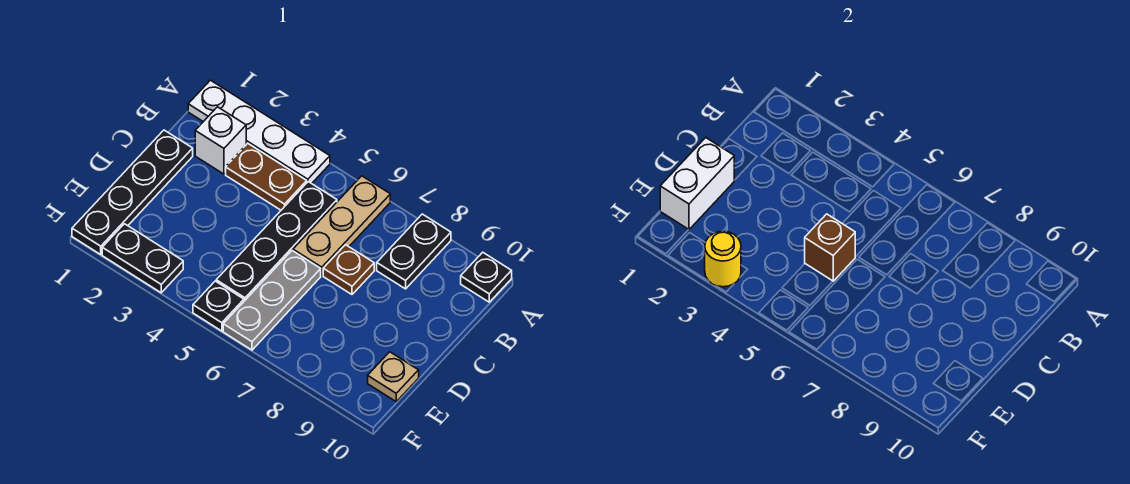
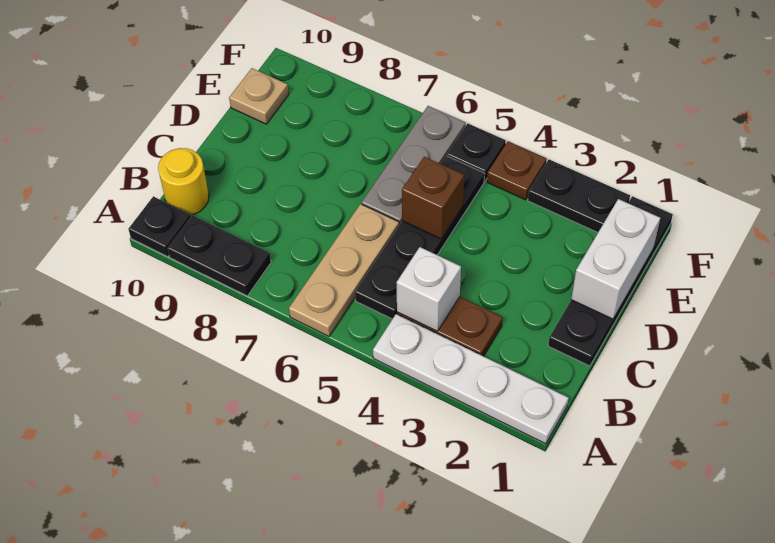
black 1x2 plate [377,214,451,289] -> black 1x2 plate turned to [168,215,271,296]
white 1x1 brick [195,107,246,174] -> white 1x1 brick moved to [396,247,461,331]
brown 1x1 plate [323,245,374,294] -> brown 1x1 plate moved to [487,141,547,200]
yellow 1x1 round brick [705,231,741,287] -> yellow 1x1 round brick moved to [158,148,209,215]

